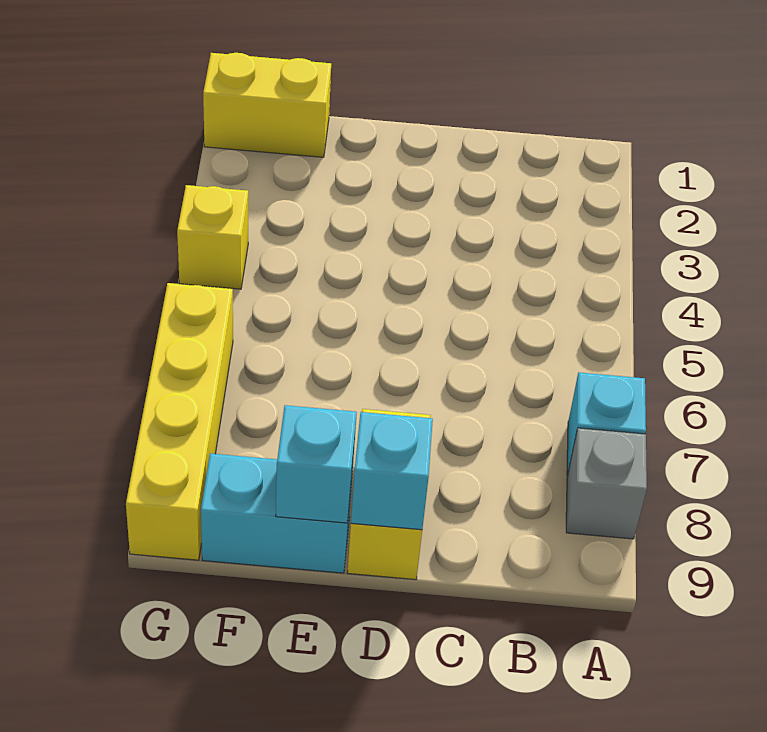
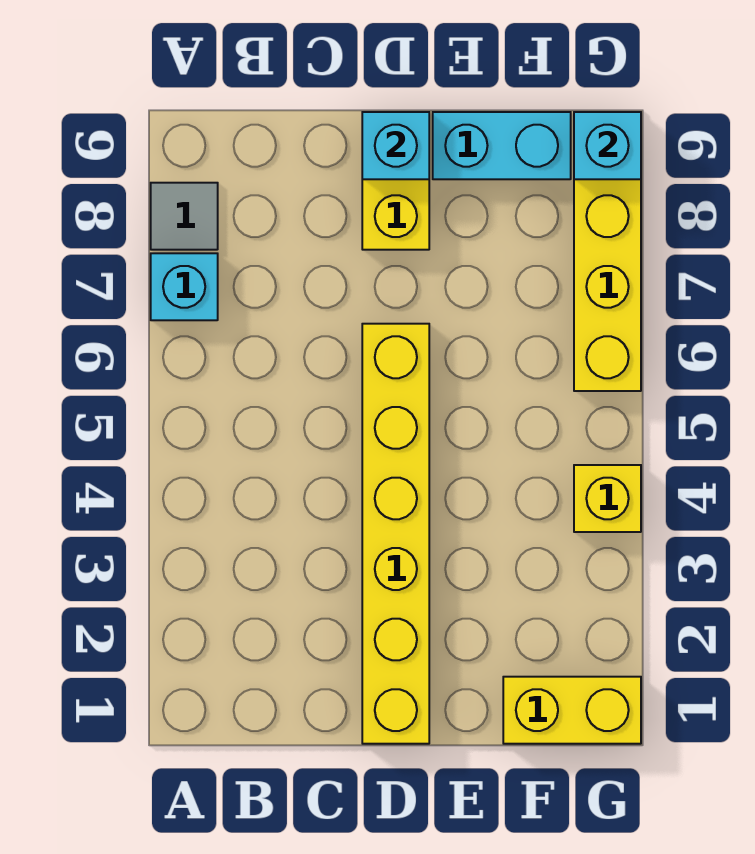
grey 1x1 brick [566,428,647,539] -> grey 1x1 tile [151,183,218,250]
none -> yellow 1x6 brick [362,324,429,744]
cyan 1x1 brick [276,405,357,523] -> cyan 1x1 brick moved to [574,112,641,179]

